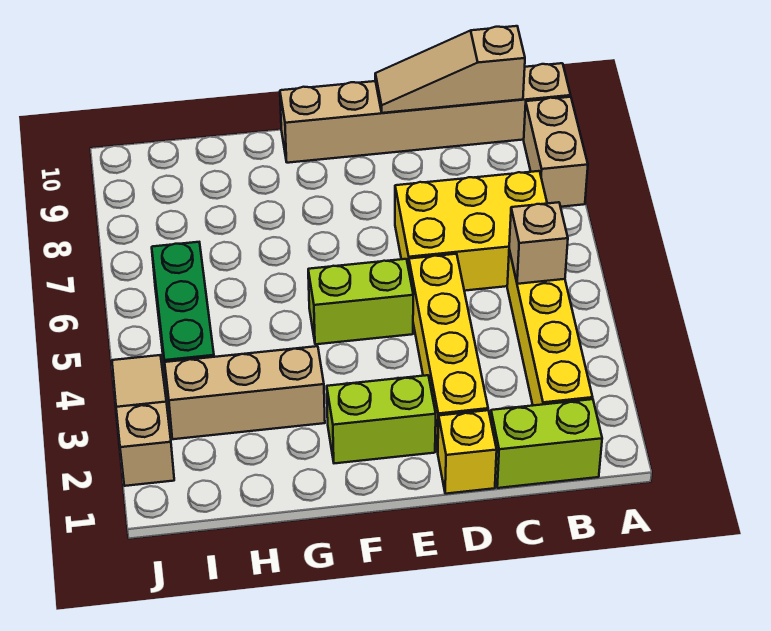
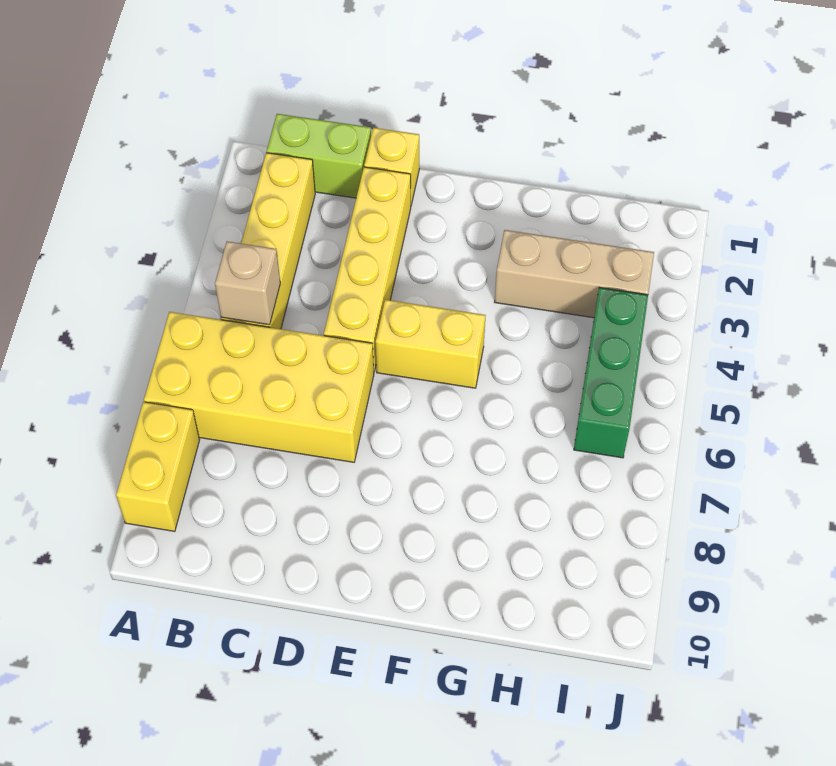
tan 1x2 brick [524,97,588,207] -> yellow 1x2 brick [116,402,200,531]
tan 1x6 brick [280,63,571,163] -> none
yellow 2x3 brick [395,171,547,291] -> yellow 2x4 brick [144,312,374,462]
tan 1x3 slope [375,26,525,113] -> none
lime 1x2 brick [327,375,436,463] -> none
lime 1x2 brick [308,259,413,344] -> yellow 1x2 brick [376,300,486,388]
tan 1x3 slope [112,355,174,486] -> none

